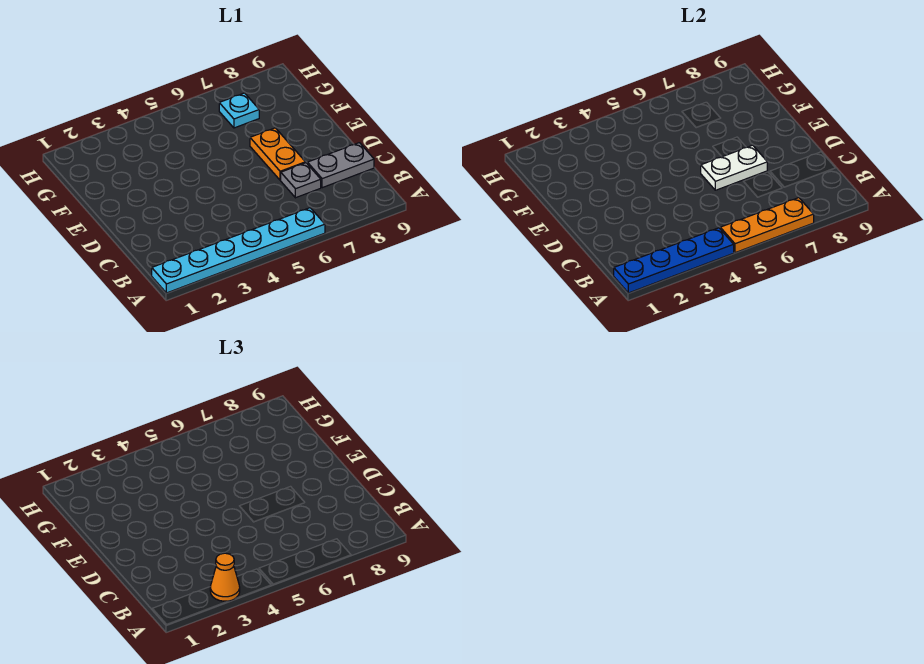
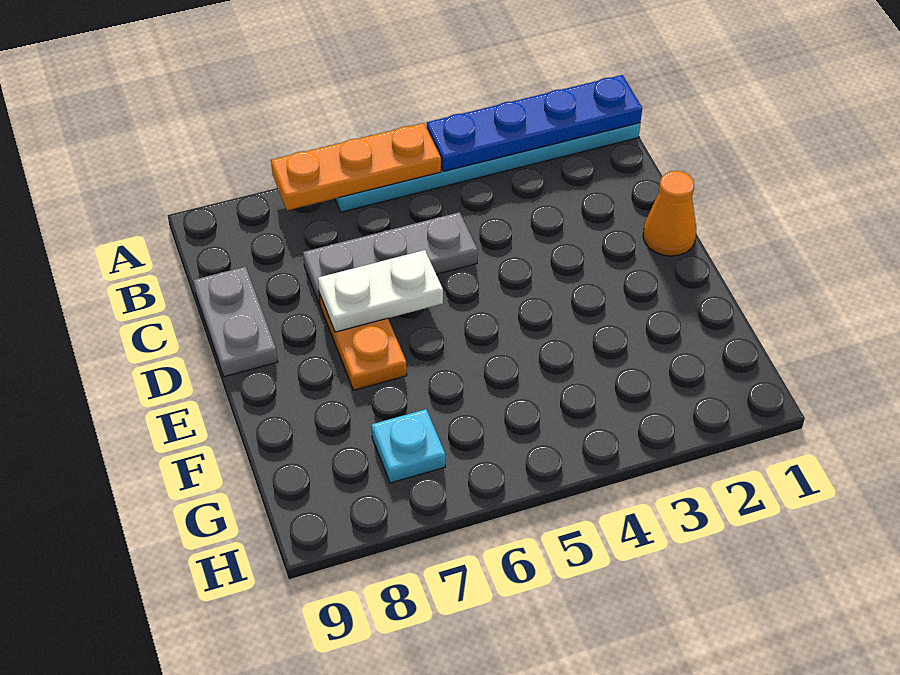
orange 1x1 cone [210,553,240,601] -> orange 1x1 cone moved to [643,171,696,256]
grey 1x1 plate [281,163,321,198] -> grey 1x3 plate [303,212,478,304]
grey 1x2 plate [307,143,374,188] -> grey 1x2 plate turned to [193,267,278,377]

